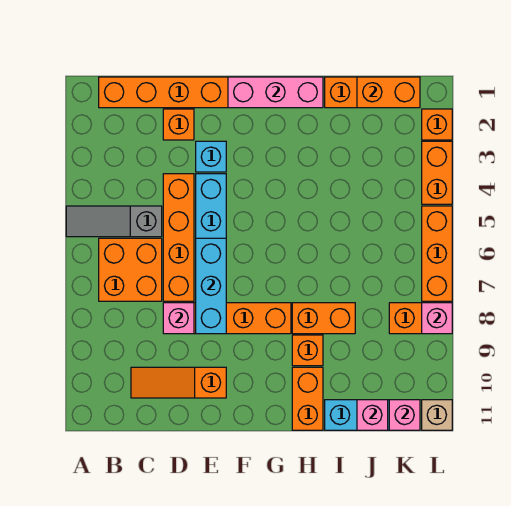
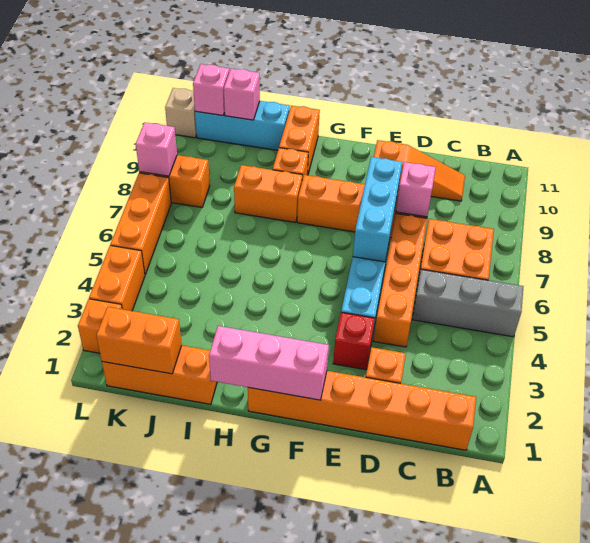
grey 1x3 slope [66,206,162,237] -> grey 1x3 brick [412,269,524,337]
cyan 1x1 brick [196,141,226,172] -> red 1x1 brick [333,312,375,370]

